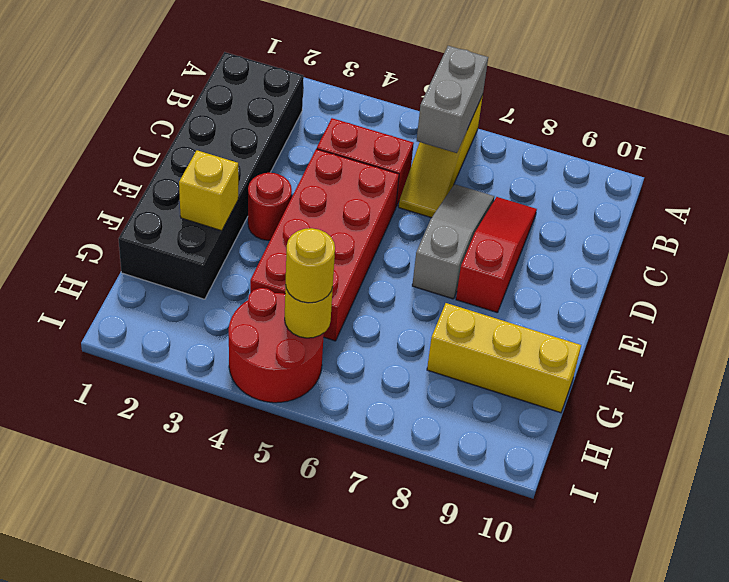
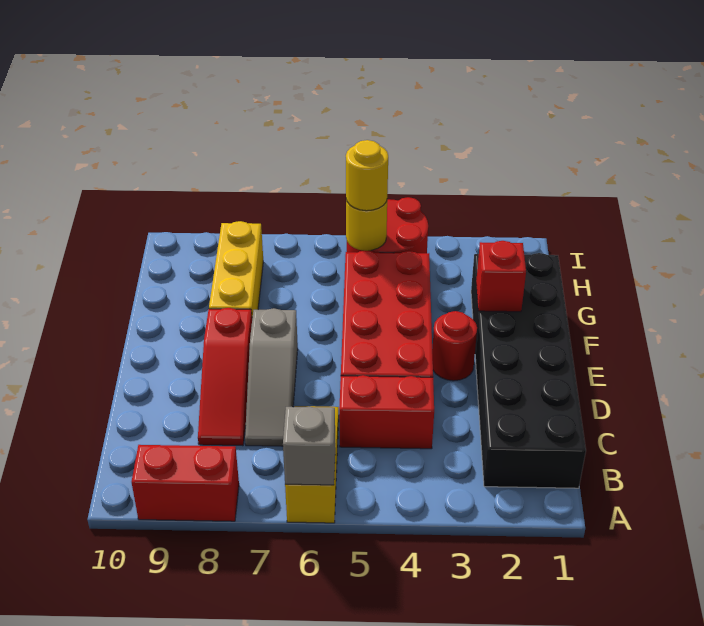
grey 1x2 brick [417,46,488,153] -> grey 1x1 brick [283,406,335,485]
none -> red 1x2 brick [131,445,239,521]
yellow 1x1 brick [179,150,238,231] -> red 1x1 brick [476,241,526,312]
yellow 1x3 brick [427,303,581,413] -> yellow 1x3 brick turned to [209,221,263,318]

